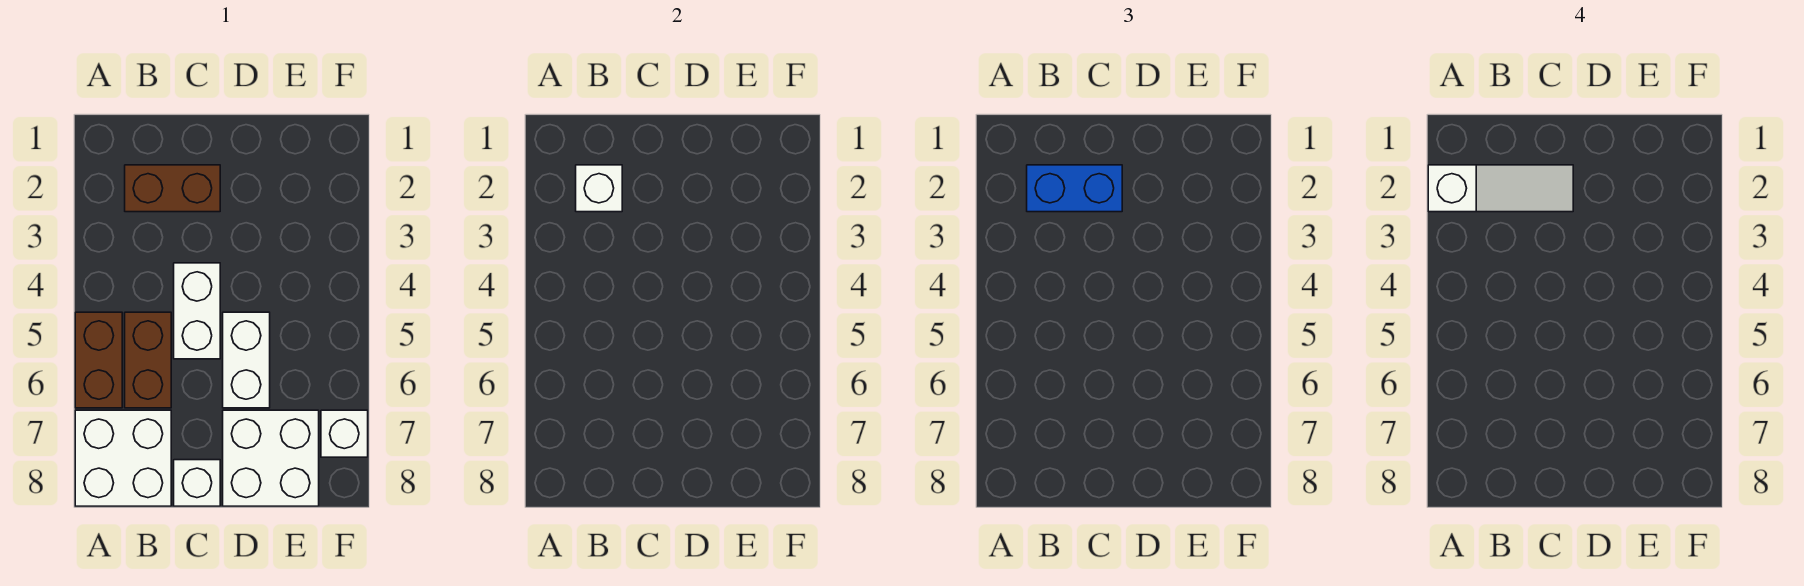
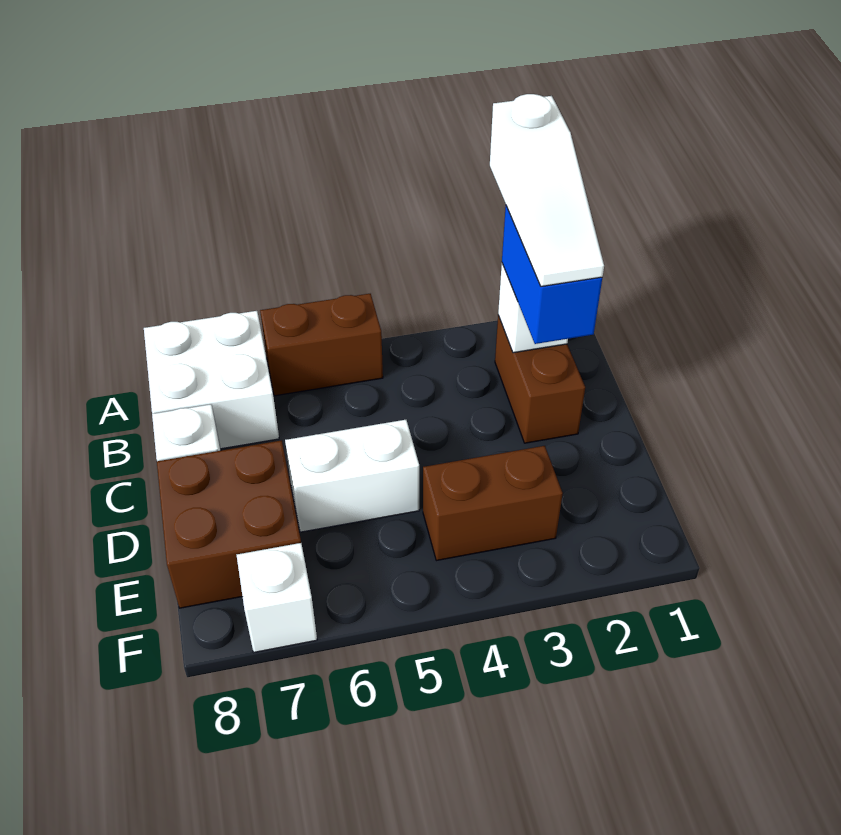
brown 1x2 brick [125,312,171,408] -> brown 1x2 brick moved to [423,446,563,561]
white 1x2 brick [174,263,220,359] -> none
white 2x2 brick [223,410,319,506] -> brown 2x2 brick [157,440,301,608]

